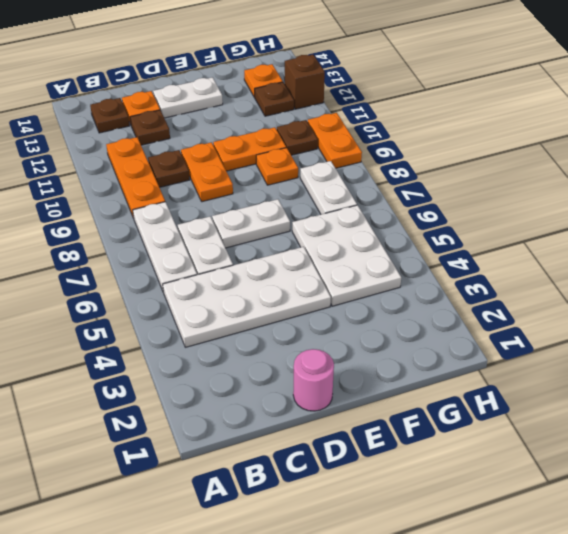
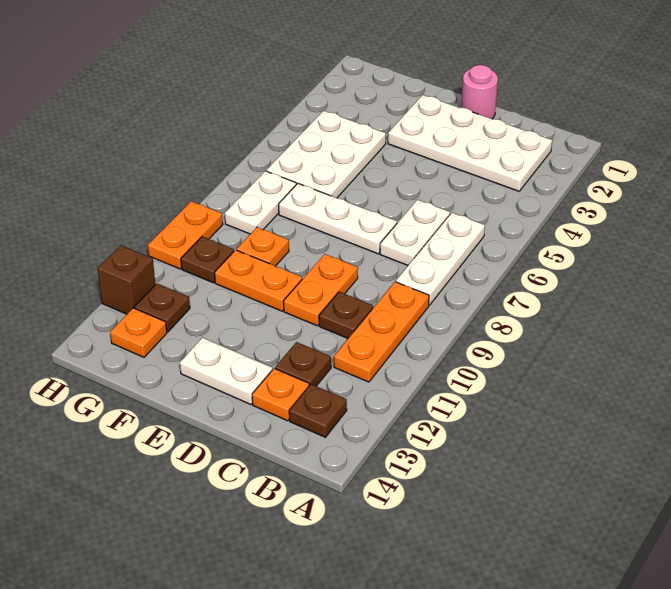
white 2x4 plate [163,247,331,347] -> white 2x4 plate moved to [388,95,552,191]
white 1x2 plate [212,199,290,248] -> white 1x3 plate [279,184,397,254]

